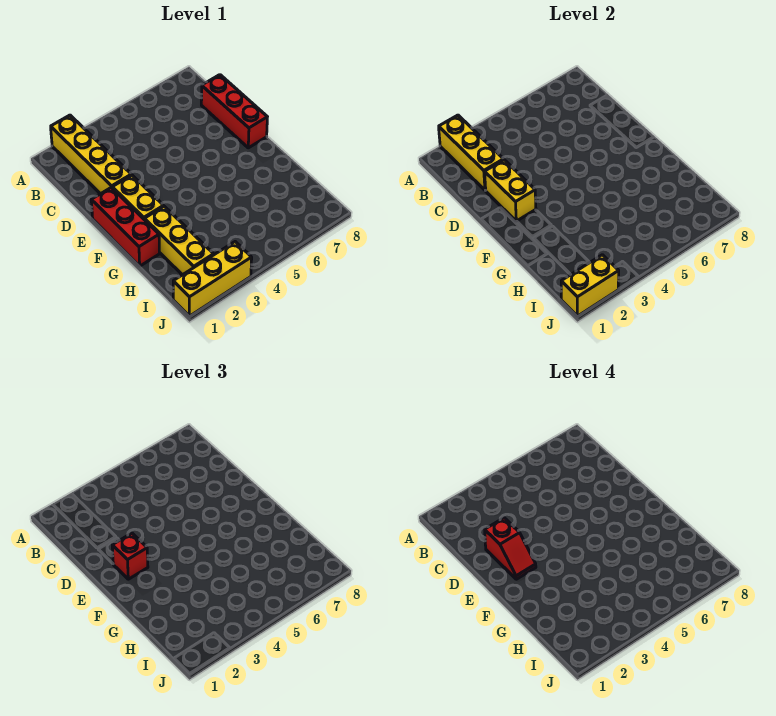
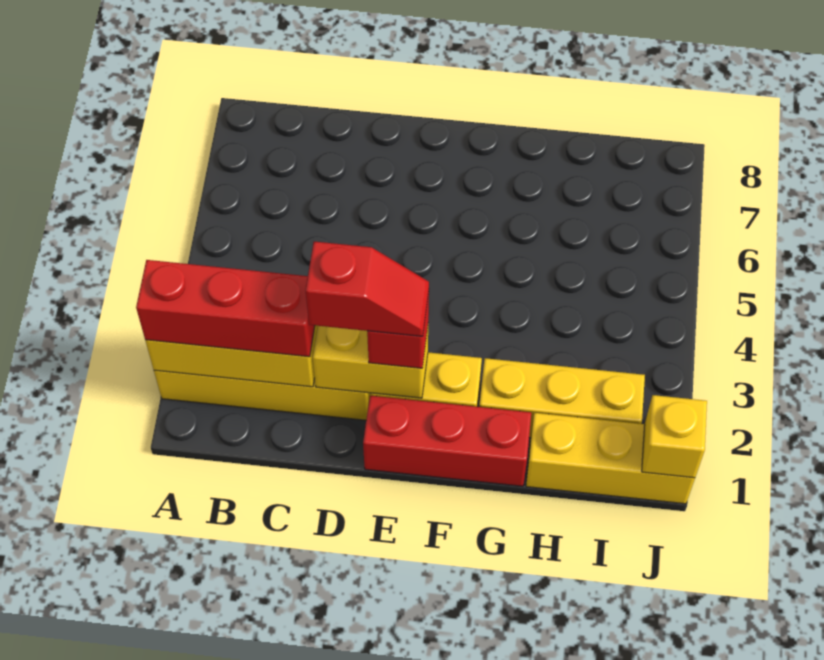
red 1x3 brick [201,75,267,148] -> red 1x3 brick moved to [136,260,315,357]
yellow 1x3 brick [173,242,252,316] -> yellow 1x3 brick turned to [526,413,695,504]
yellow 1x2 brick [561,255,619,316] -> yellow 1x1 brick [642,395,707,478]

